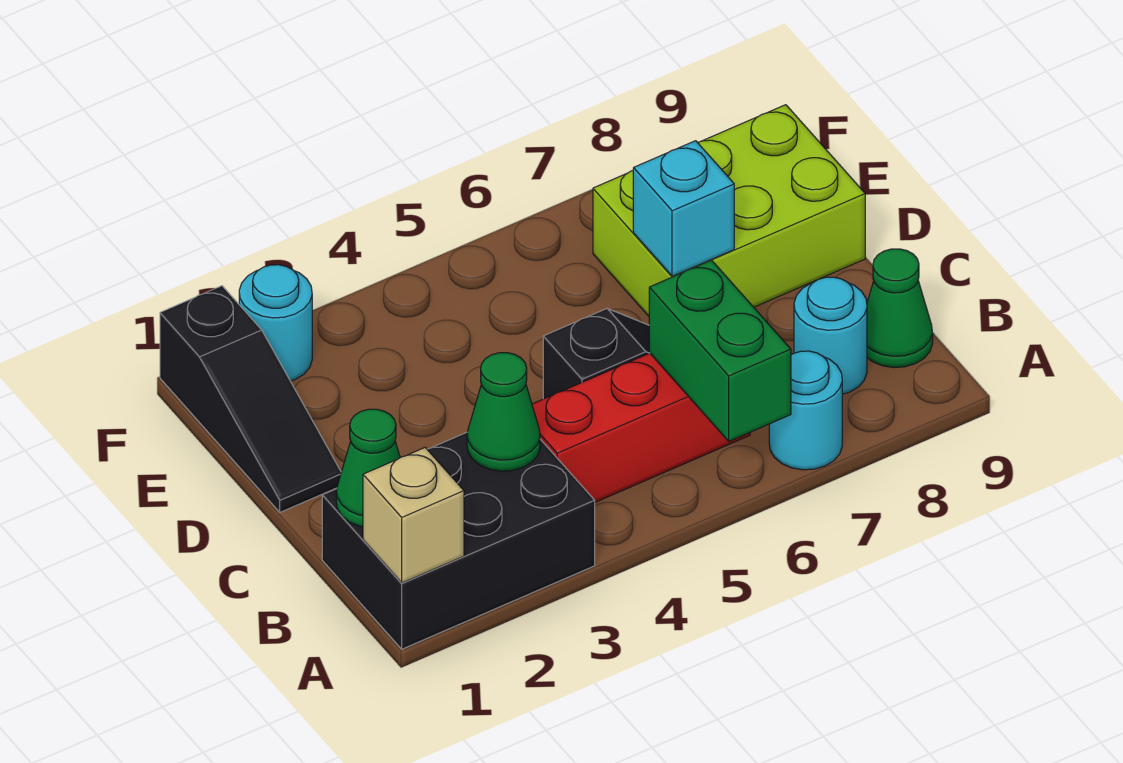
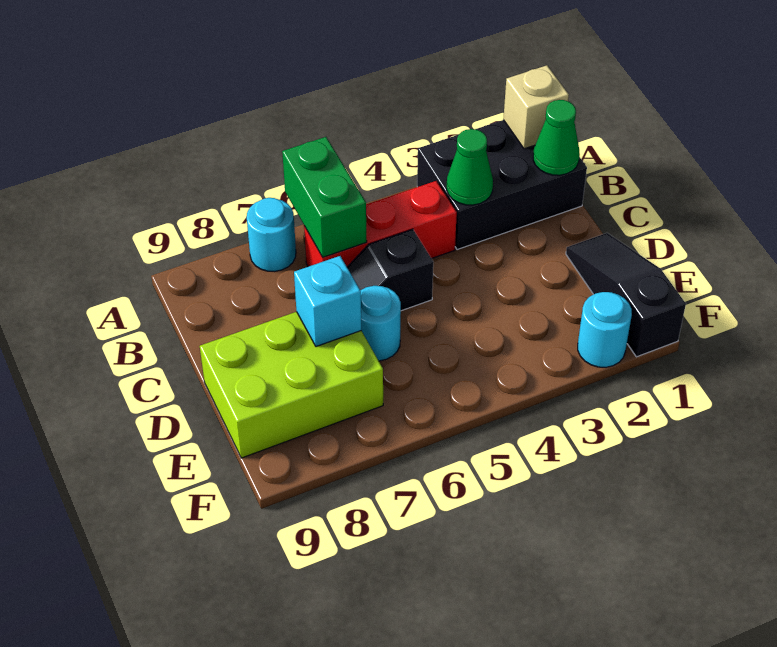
cyan 1x1 round brick [794,277,867,394] -> cyan 1x1 round brick moved to [360,286,401,361]
green 1x1 cone [867,249,933,368] -> none

